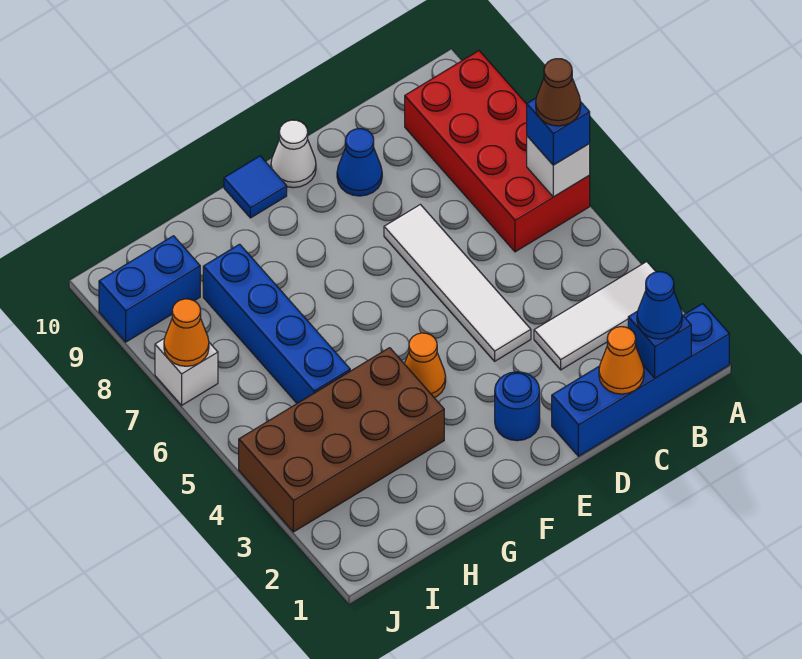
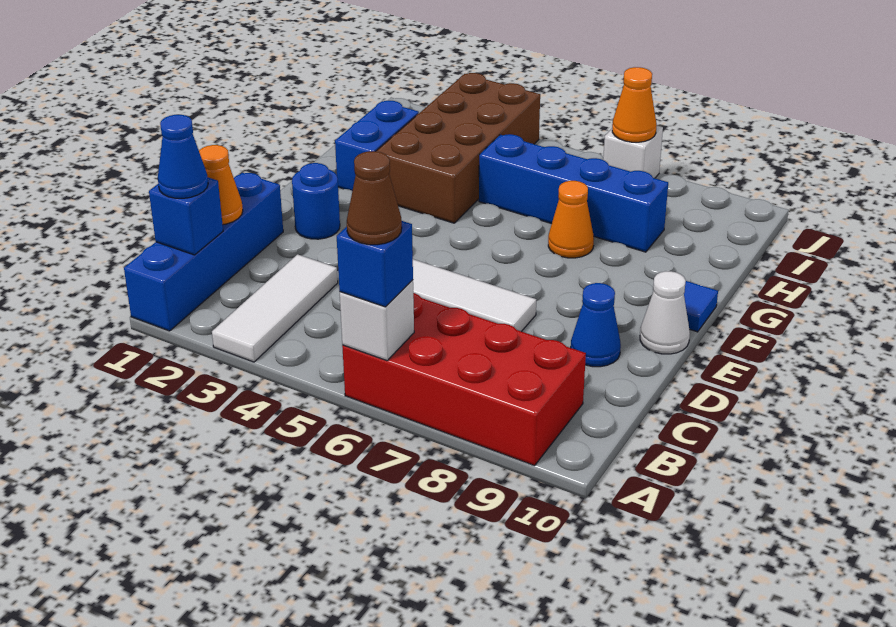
orange 1x1 cone [404,333,446,398] -> orange 1x1 cone moved to [548,181,594,258]
blue 1x2 brick [99,236,200,342] -> blue 1x2 brick moved to [335,101,419,191]

